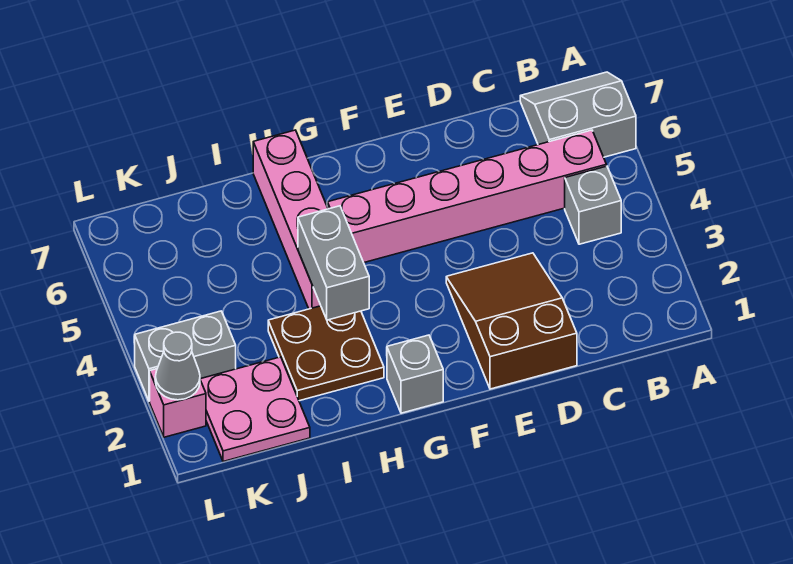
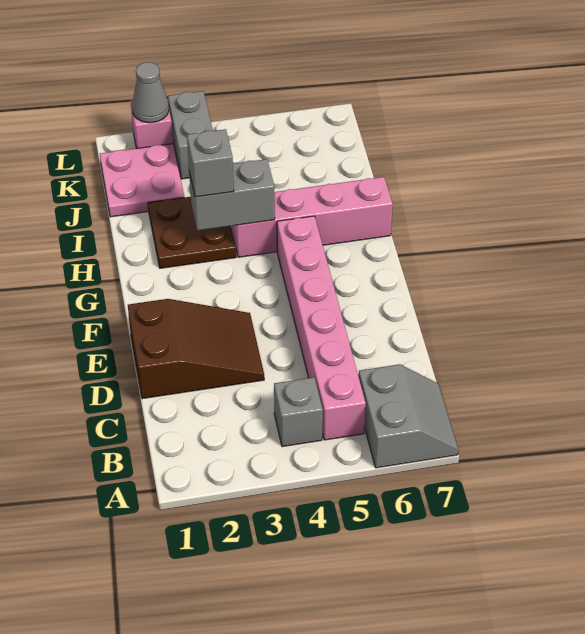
grey 1x1 brick [387,335,443,413] -> grey 1x1 brick moved to [187,129,234,197]

